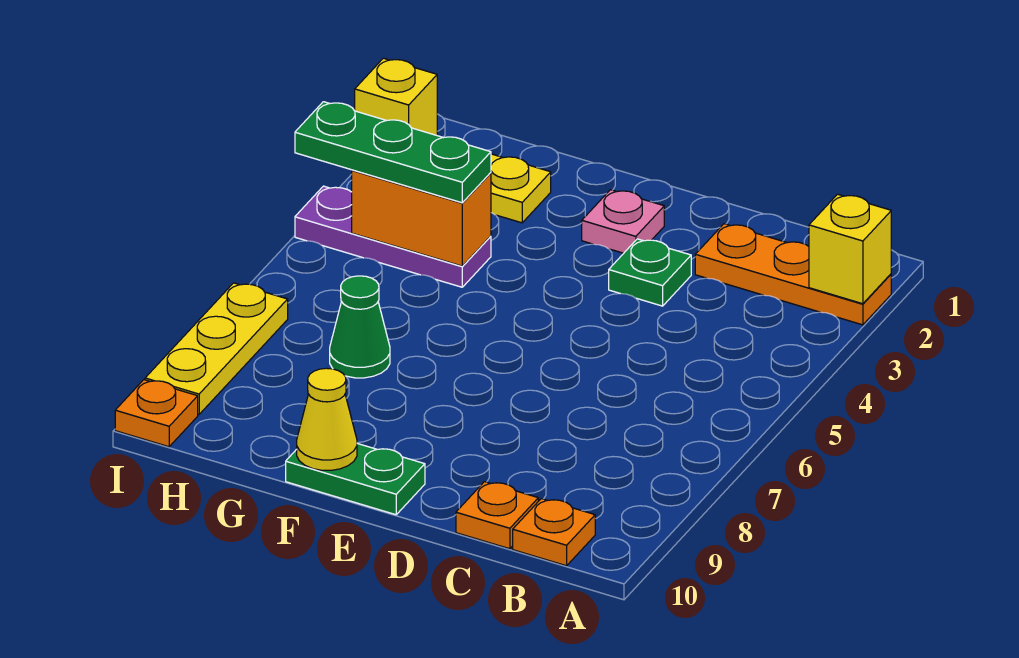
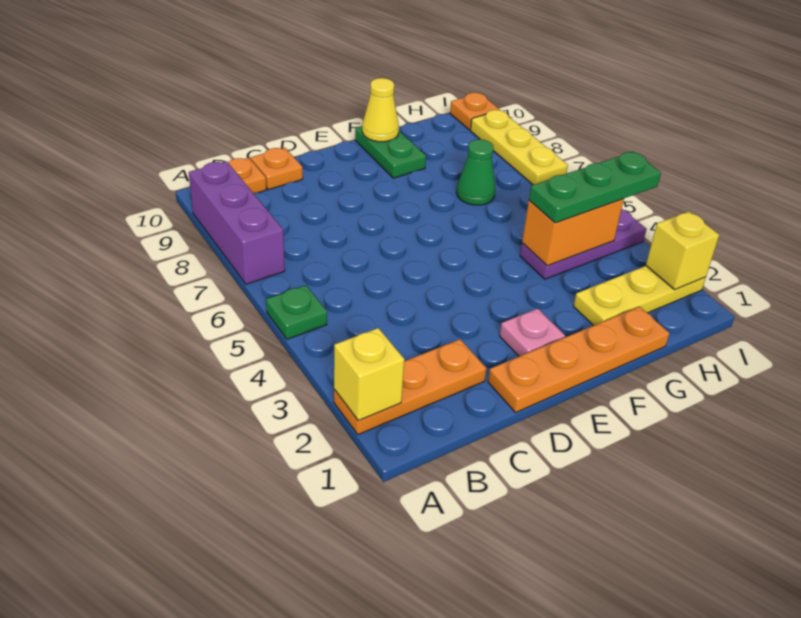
none -> purple 1x3 brick [189,161,285,284]
none -> orange 1x4 plate [488,307,670,412]
green 1x1 plate [609,239,691,306] -> green 1x1 plate moved to [266,285,327,339]
green 1x2 plate [286,444,425,515] -> green 1x2 plate turned to [355,126,426,178]

